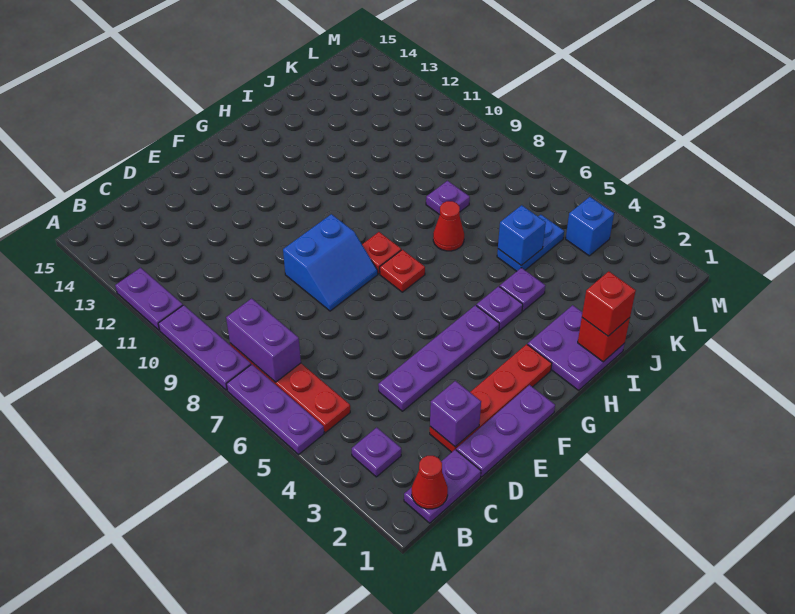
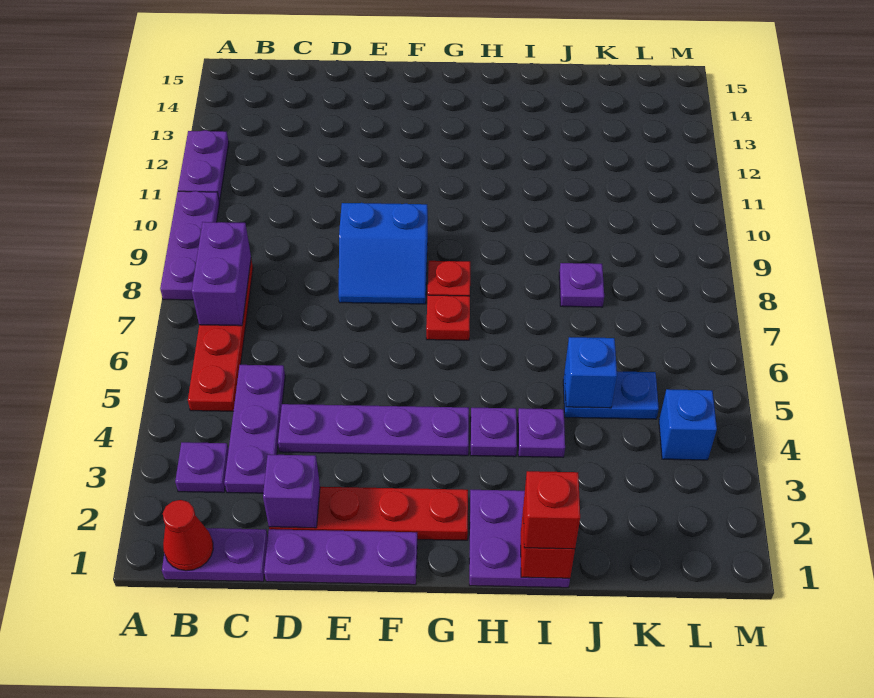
purple 1x3 plate [226,364,324,454] -> purple 1x3 plate moved to [224,365,285,493]
red 1x1 cone [433,201,464,251] -> none

